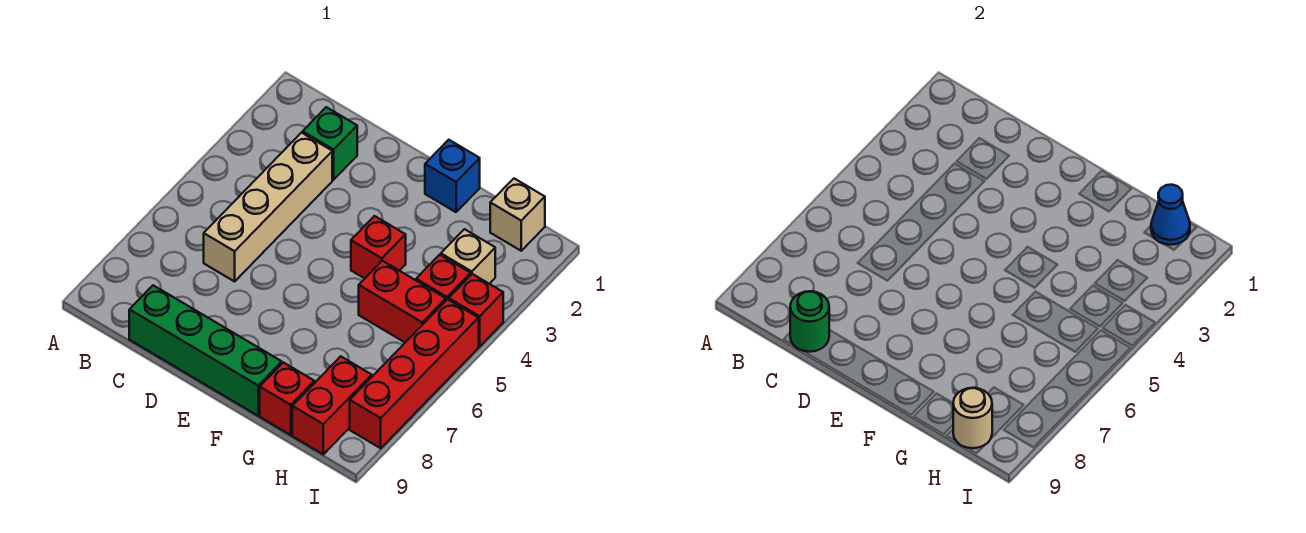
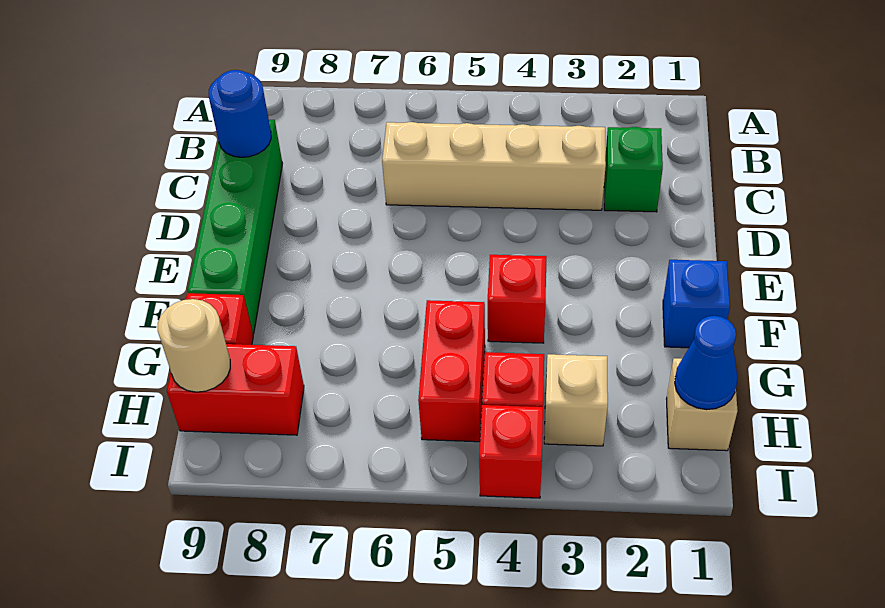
green 1x1 round brick [790,291,829,352] -> blue 1x1 round brick [209,70,271,157]
red 1x4 brick [350,299,479,448] -> none

